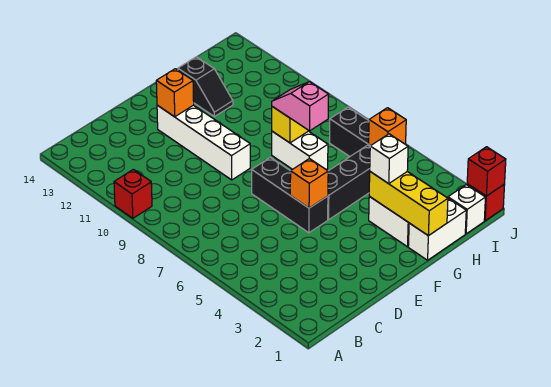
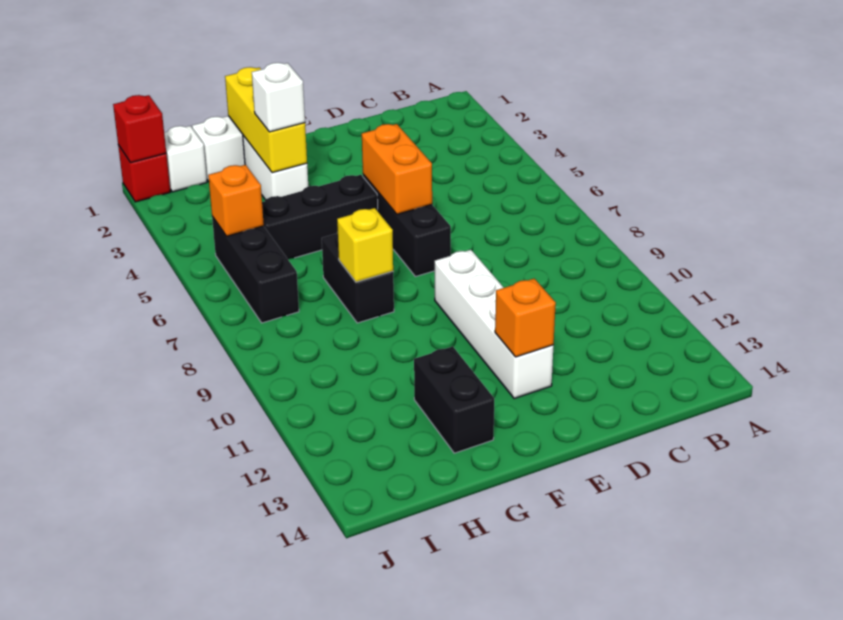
red 1x1 brick [114,169,152,218] -> none
orange 1x1 brick [290,158,328,208] -> orange 1x2 brick [362,124,432,214]
white 1x2 brick [272,131,328,169] -> black 1x2 brick [322,232,394,323]
pink 1x2 slope [272,82,329,131] -> none
black 1x2 slope [178,57,233,117] -> black 1x2 brick [414,347,494,453]

